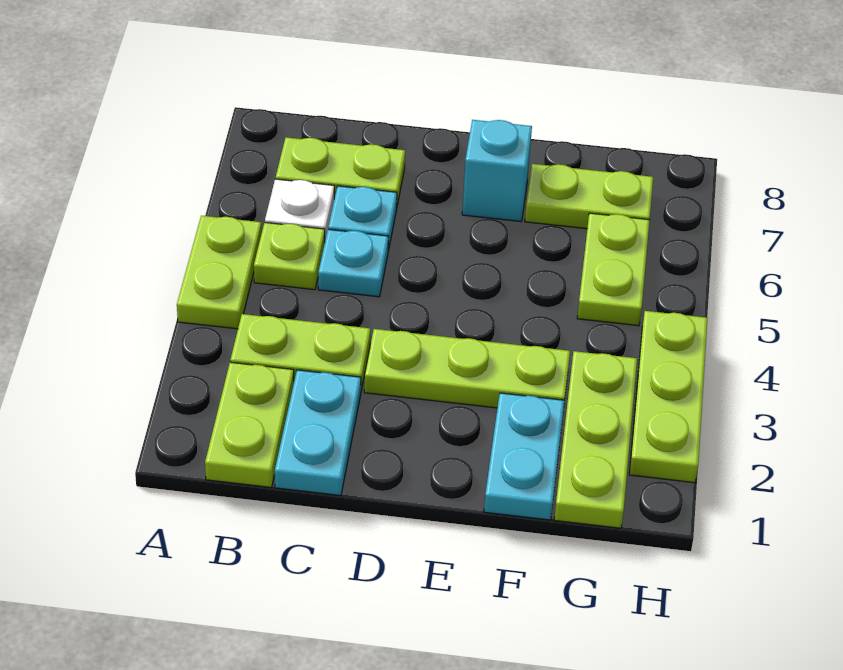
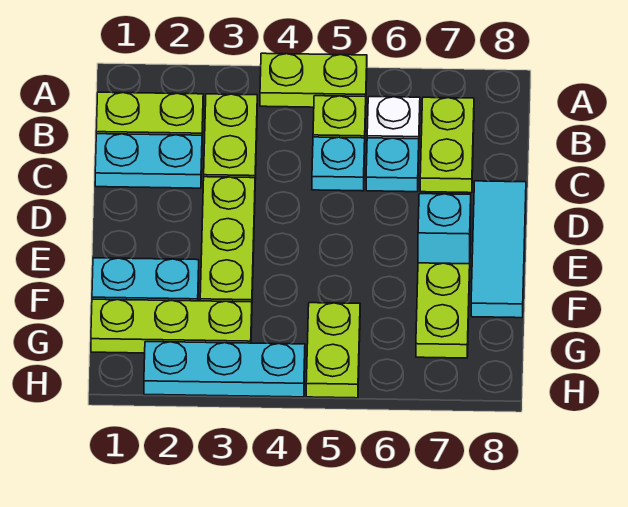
none -> cyan 1x3 tile [471,181,526,318]
lime 1x2 plate [577,213,650,326] -> lime 1x2 plate turned to [306,303,360,398]
lime 1x3 plate [629,311,708,483] -> cyan 1x3 plate [144,342,305,397]

